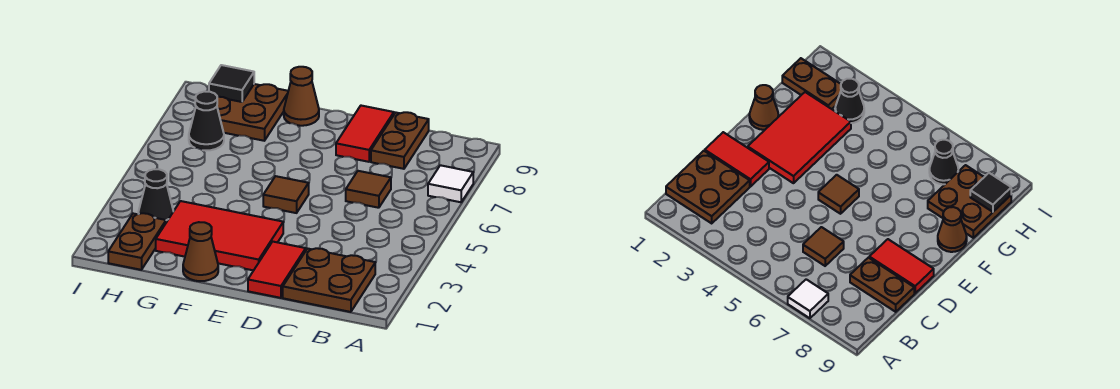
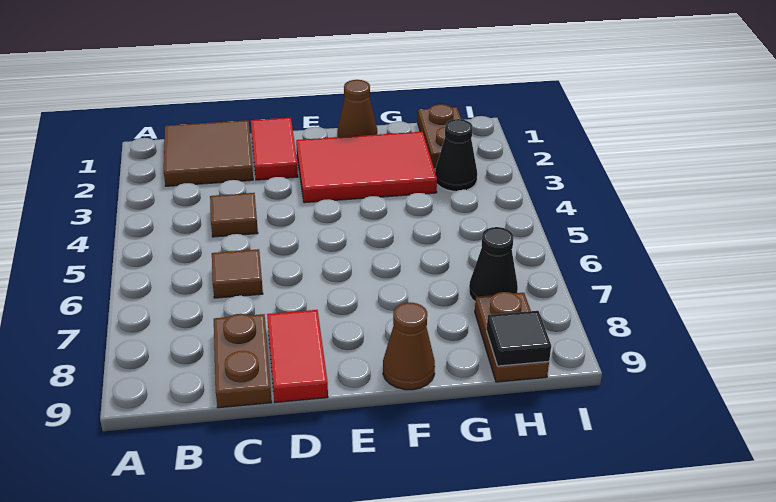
white 1x1 tile [428,165,473,202] -> none
brown 2x2 plate [283,248,375,312] -> brown 2x2 tile [164,120,253,186]
brown 1x1 tile [263,176,309,213] -> brown 1x1 tile moved to [210,193,258,237]
brown 2x2 plate [217,84,288,141] -> brown 1x2 plate [475,292,549,382]

